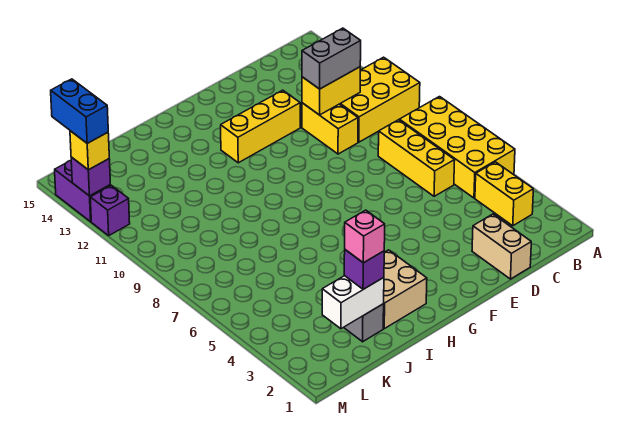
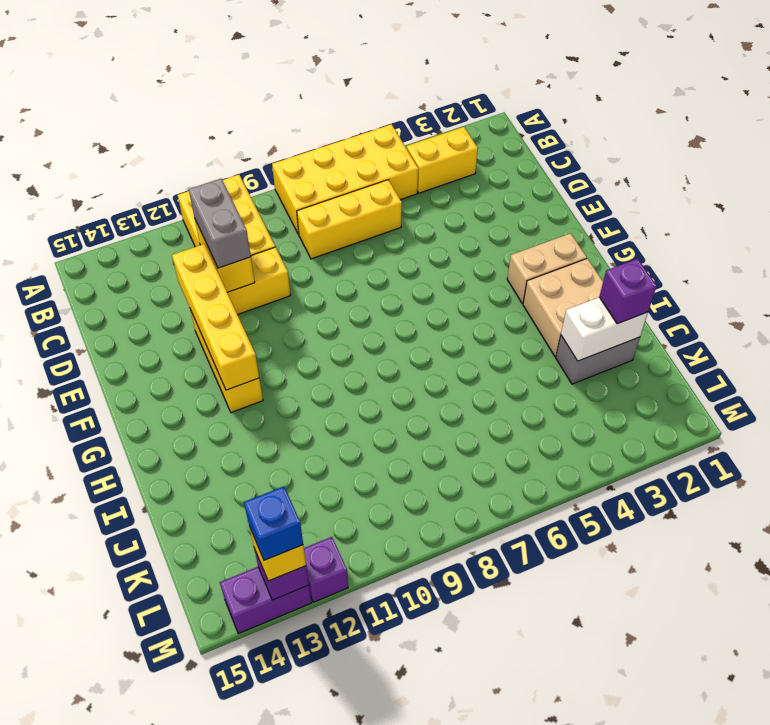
tan 1x2 brick [472,214,531,279] -> tan 1x2 brick moved to [507,233,587,303]
none -> yellow 1x4 brick [172,244,259,390]
white 1x2 brick [322,276,384,329] -> white 1x2 brick turned to [561,297,648,361]
pink 1x1 brick [345,210,385,263] -> none
blue 1x2 brick [51,79,108,143] -> blue 1x1 brick [244,486,303,560]

